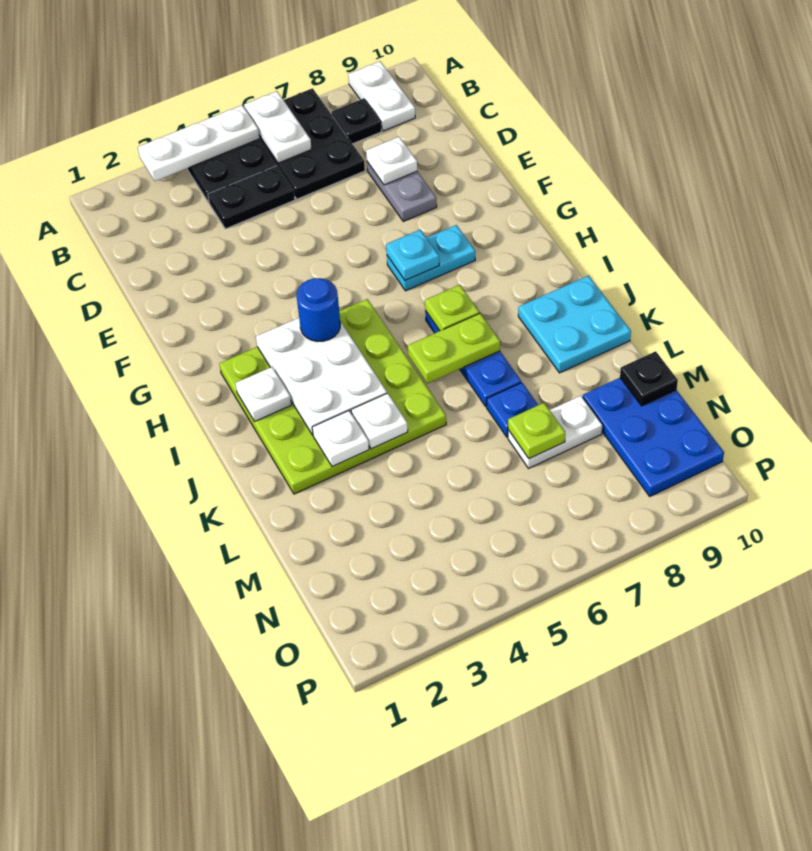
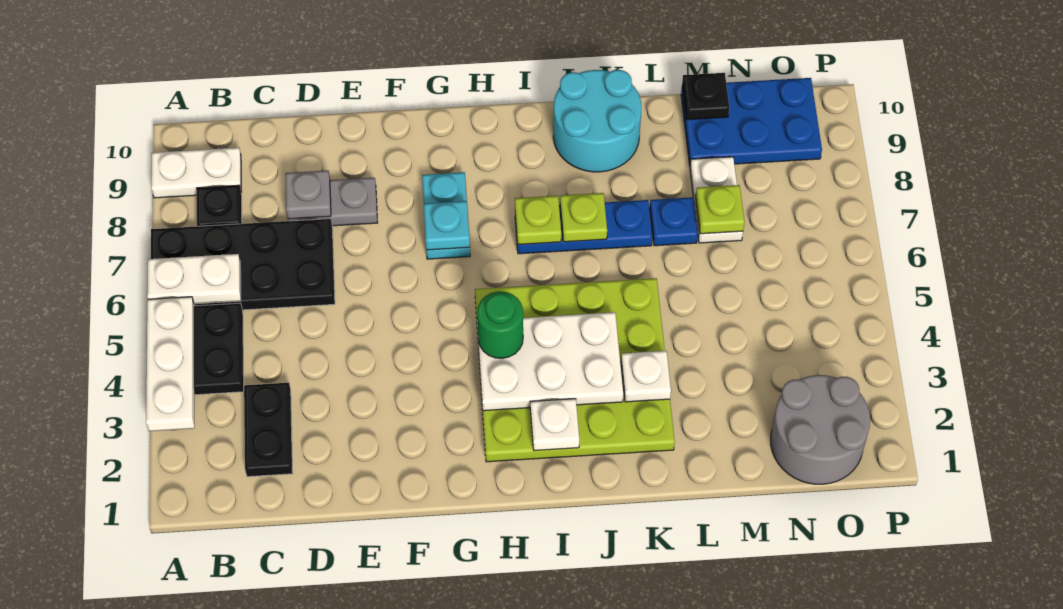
black 2x3 plate [259,88,365,199] -> black 2x4 plate [151,219,335,310]
black 1x2 plate [208,166,295,229] -> black 1x2 plate moved to [244,383,293,477]
white 1x1 plate [366,137,417,185] -> grey 1x1 plate [285,170,331,219]
blue 1x1 round brick [297,278,340,342] -> green 1x1 round brick [477,291,523,358]
lime 1x2 plate [408,313,500,383] -> lime 1x1 plate [560,193,607,242]
cyan 2x2 plate [518,276,631,373] -> cyan 2x2 round brick [553,70,641,172]
white 1x1 plate [351,393,408,449] -> none
none -> grey 2x2 round brick [771,375,870,484]

